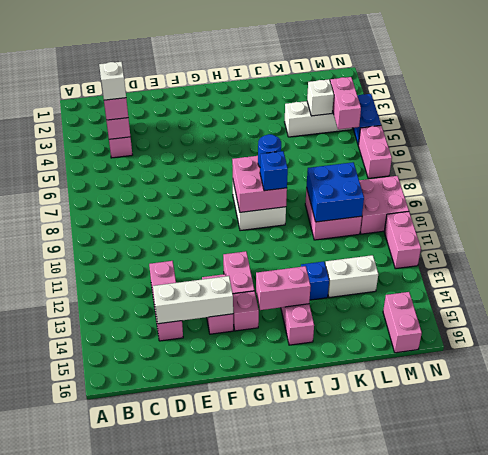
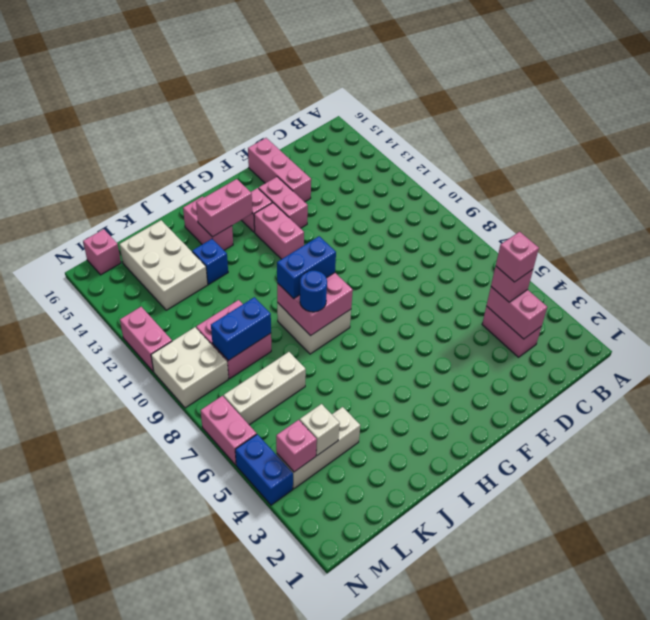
white 1x1 brick [99,62,126,100] -> pink 1x1 brick [496,232,539,282]
pink 1x3 brick [149,261,183,341] -> pink 1x3 brick moved to [248,138,311,202]
white 1x3 brick [153,276,233,324] -> white 1x3 brick moved to [224,352,306,425]
blue 1x1 brick [260,151,288,191] -> blue 1x2 brick [277,236,336,299]
blue 2x2 brick [307,162,364,222] -> blue 1x2 brick [211,297,271,361]
white 1x2 brick [325,255,378,298] -> white 2x3 brick [119,220,208,310]
pink 1x2 brick [330,77,361,129] -> pink 1x1 brick [276,420,317,472]
pink 2x2 brick [359,176,409,234] -> white 2x2 brick [151,327,228,408]
pink 1x2 brick [383,292,422,353] -> pink 1x1 brick [83,229,121,275]

